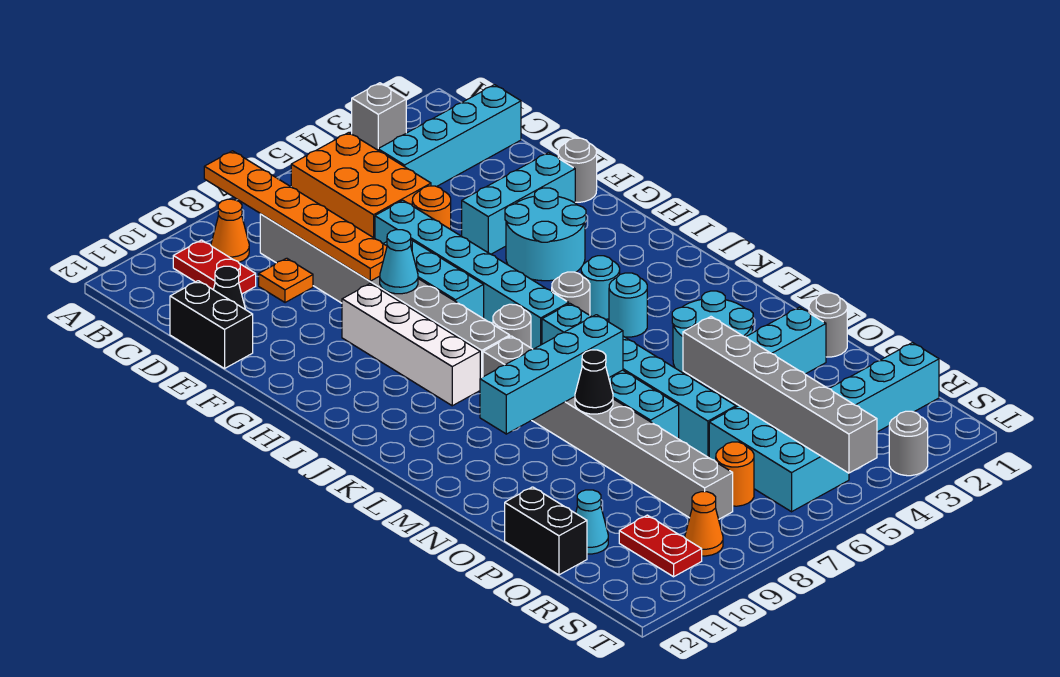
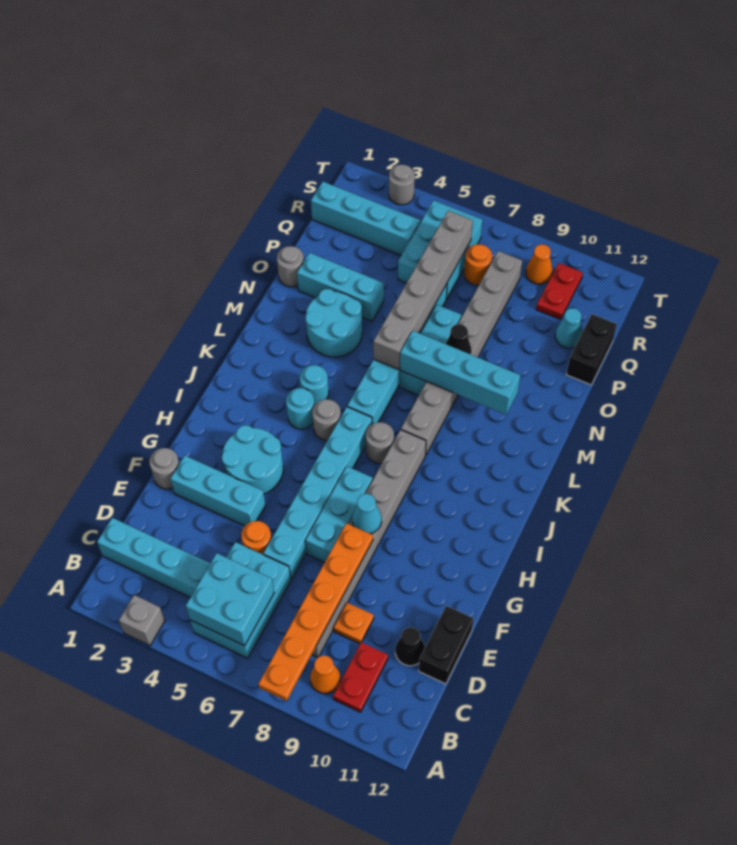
orange 2x3 brick [291,133,431,238] -> cyan 2x3 brick [190,542,291,658]
none -> cyan 2x2 brick [186,553,274,646]
white 1x4 brick [342,284,480,406] -> none
grey 1x6 brick [683,317,877,473] -> grey 1x6 brick moved to [373,211,473,369]

